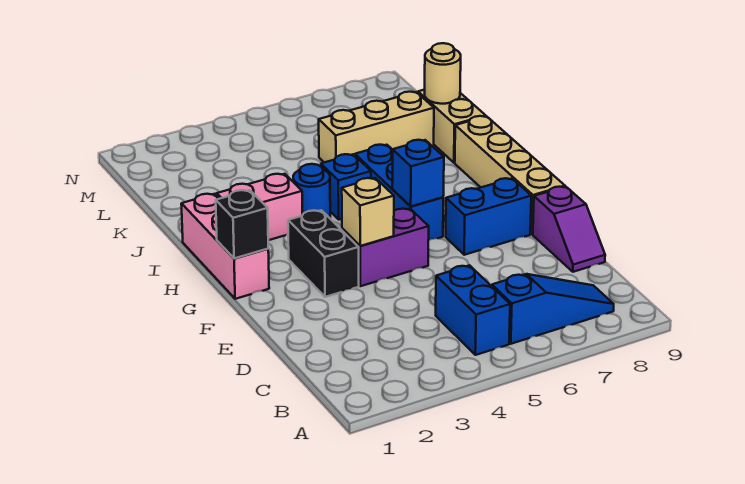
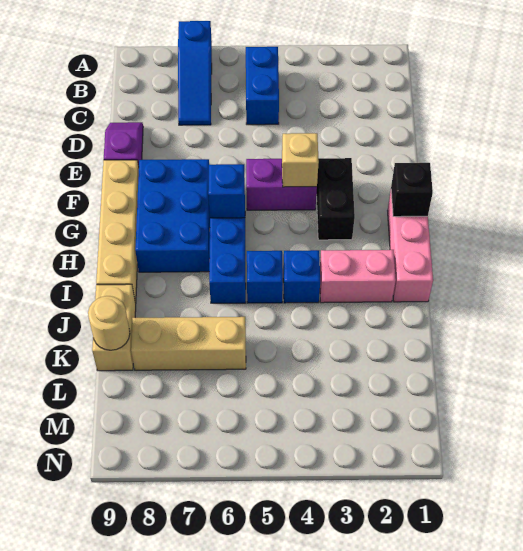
blue 1x3 slope [492,274,614,344] -> blue 1x3 slope turned to [178,21,212,125]
blue 1x2 brick [446,178,531,255] -> blue 2x3 brick [135,159,210,272]
blue 1x1 round brick [293,164,330,218] -> blue 1x1 brick [283,250,320,303]

